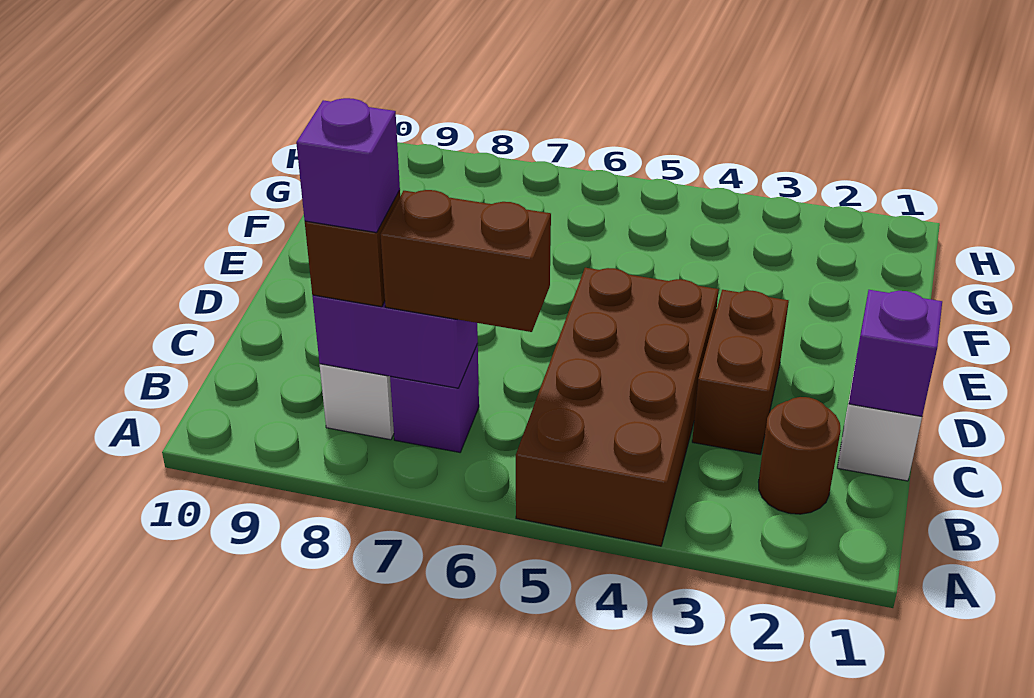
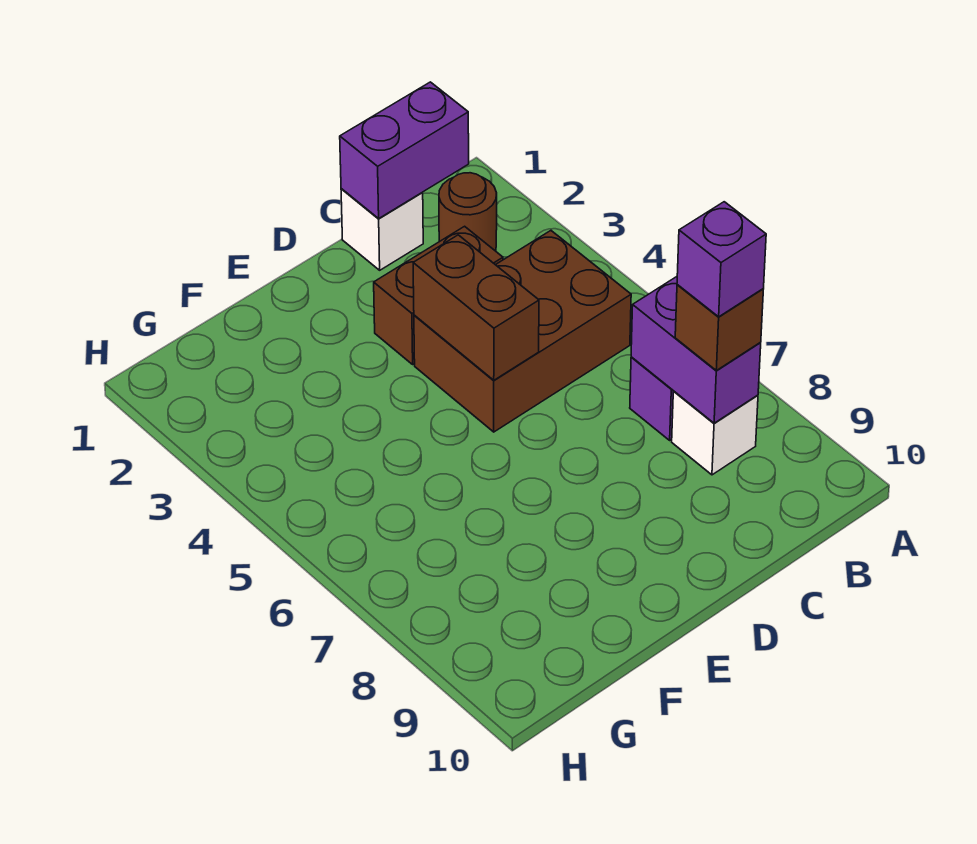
brown 2x4 brick [516,268,719,546] -> brown 2x3 brick [414,231,631,432]
brown 1x2 brick [381,190,551,332] -> brown 1x2 brick moved to [413,235,539,380]
purple 1x1 brick [849,290,942,416] -> purple 1x2 brick [340,82,469,218]

